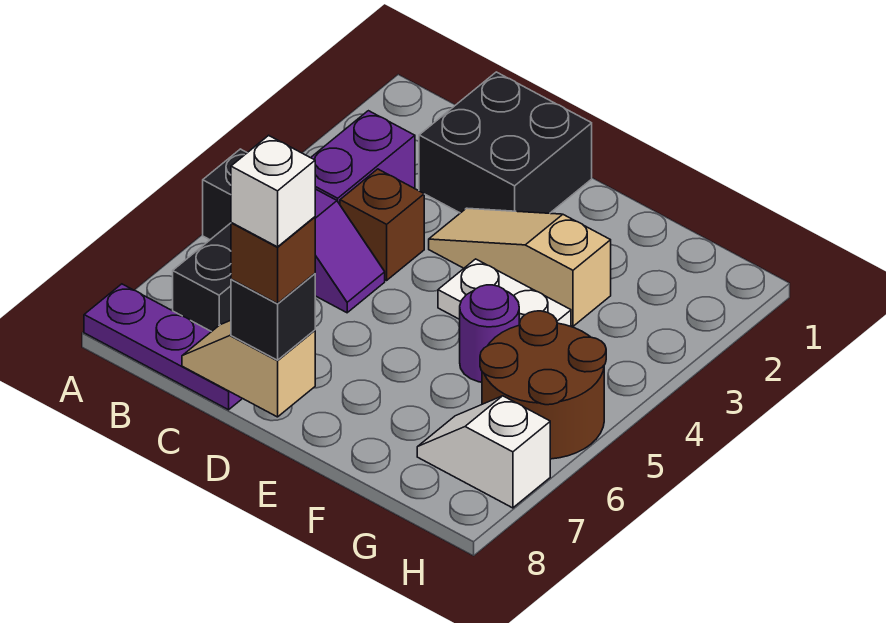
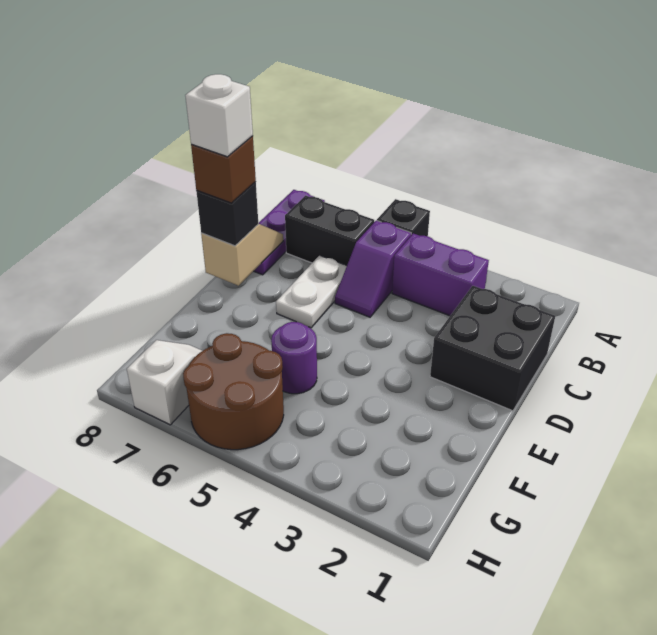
brown 1x1 brick [340,169,424,280] -> none
tan 1x3 slope [429,208,611,326] -> none
white 1x2 plate [438,259,571,326] -> white 1x2 plate moved to [276,255,347,328]

